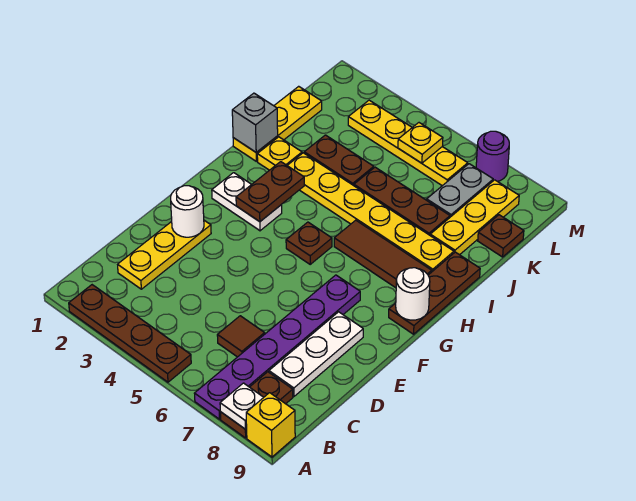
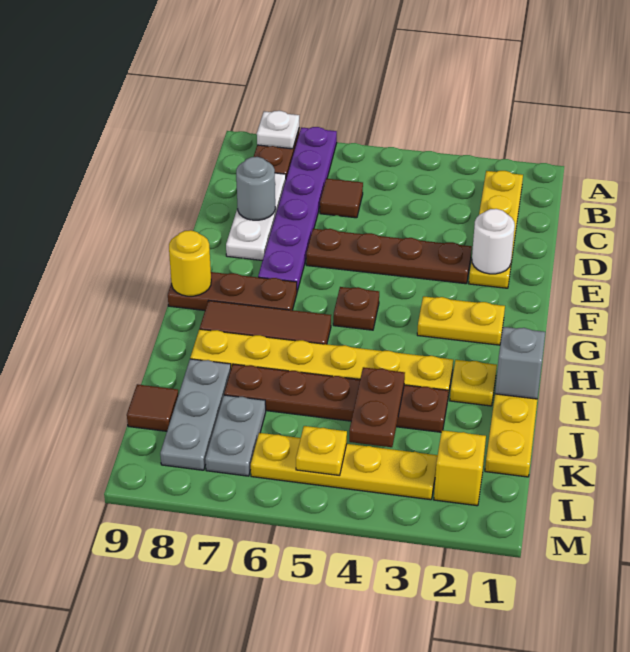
brown 1x4 plate [69,285,191,382] -> brown 1x4 plate moved to [306,229,472,284]
yellow 1x1 brick [246,393,295,457] -> yellow 1x1 brick moved to [434,430,486,506]
yellow 1x3 plate [118,220,211,289] -> yellow 1x4 plate [469,171,523,288]
none -> grey 1x1 round brick [236,157,275,220]
white 1x2 plate [212,173,282,231] -> yellow 1x2 plate [417,296,505,345]
brown 1x2 plate [236,162,304,222] -> brown 1x2 plate moved to [349,367,405,447]
brown 1x3 plate [389,252,480,334] -> brown 1x3 plate turned to [168,272,297,310]
white 1x1 round brick [396,268,430,320] -> yellow 1x1 round brick [169,230,211,296]
yellow 1x3 plate [430,180,519,255] -> grey 1x3 plate [160,359,231,470]
brown 1x1 plate [478,215,524,257] -> brown 1x1 tile [127,384,178,431]
purple 1x1 round brick [476,131,509,181] -> none

